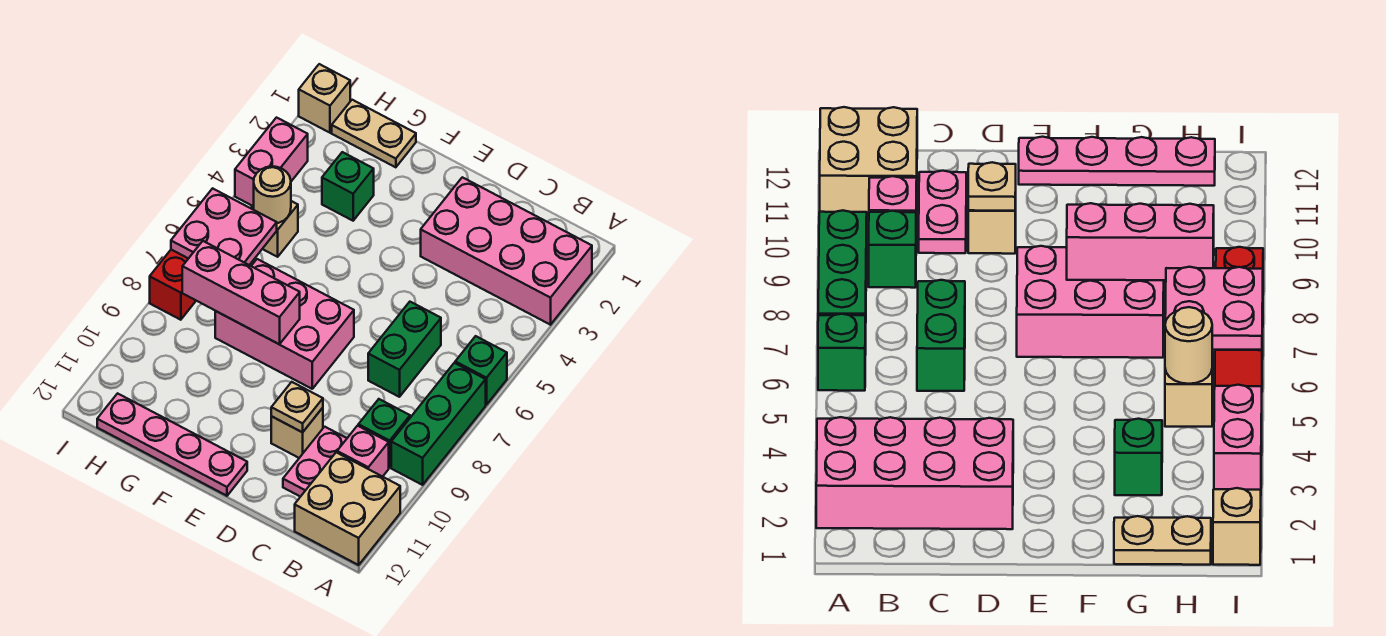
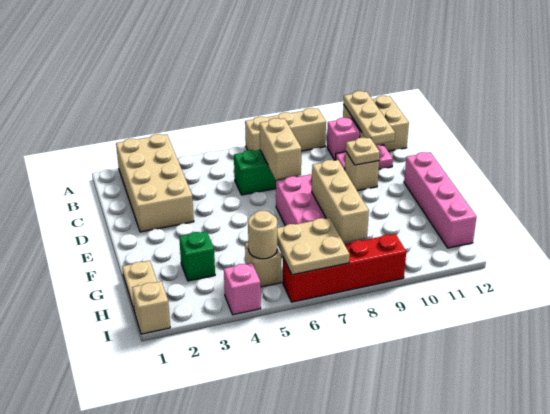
pink 2x4 brick [421,177,592,325] -> tan 2x4 brick [116,134,194,232]
green 1x1 brick [455,336,507,405] -> none
green 1x3 brick [391,363,486,485] -> tan 1x3 brick [245,108,326,151]
none -> tan 1x3 plate [343,91,395,144]
green 1x1 brick [358,399,410,468] -> none
none -> tan 1x2 brick [260,118,301,180]
pink 1x4 plate [97,393,247,496] -> pink 1x4 brick [404,152,477,248]
pink 1x3 brick [182,241,300,344] -> tan 1x3 brick [312,160,369,243]
pink 2x2 plate [171,188,277,265] -> tan 2x2 plate [277,218,350,275]
pink 1x2 brick [235,118,308,206] -> pink 1x1 brick [224,263,261,315]
red 1x3 brick [150,250,196,320] -> red 1x4 brick [283,234,406,302]

